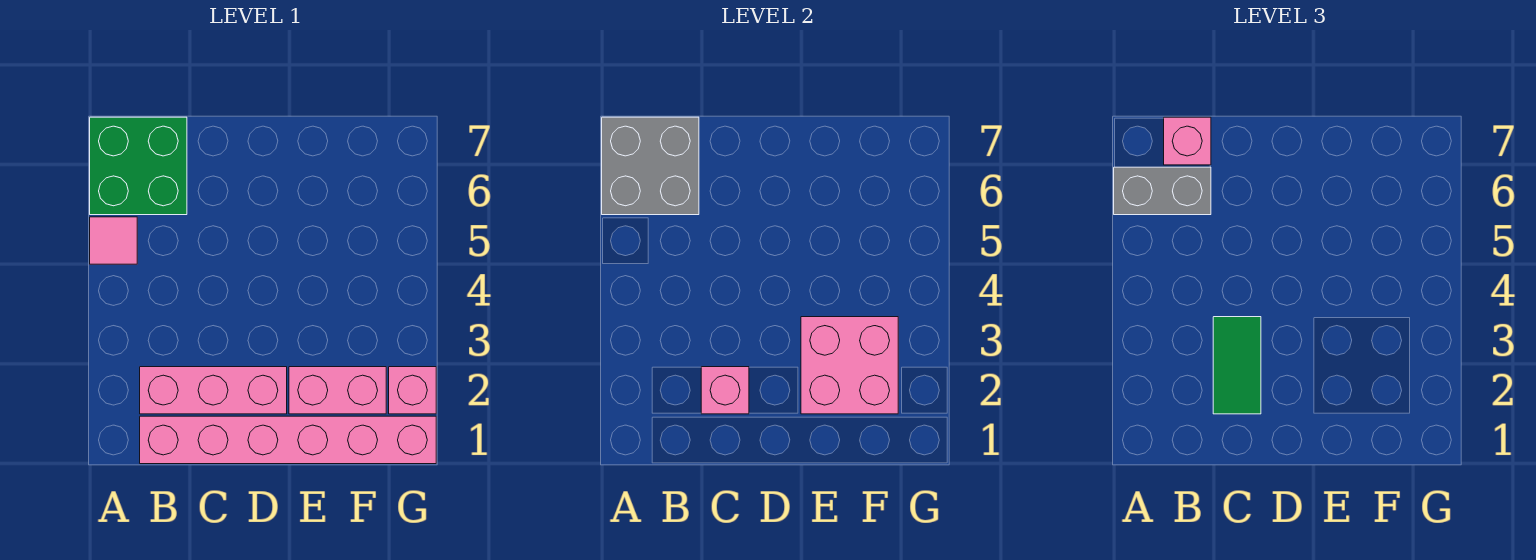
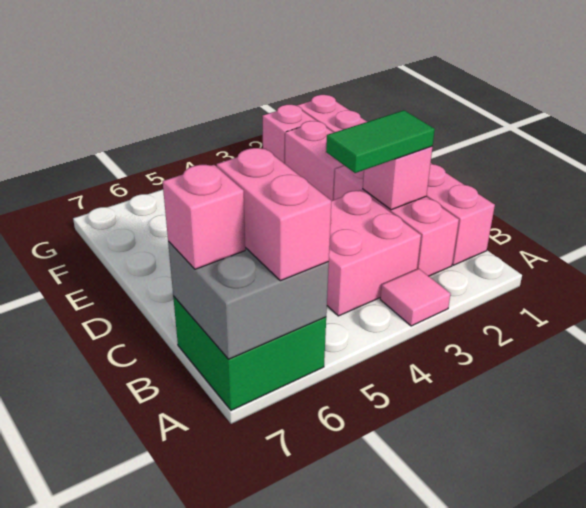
pink 1x1 tile [90,217,137,264] -> pink 1x1 tile moved to [380,269,450,326]
grey 1x2 brick [1114,167,1211,215] -> pink 1x2 brick [217,148,331,281]
pink 2x2 brick [801,317,898,414] -> pink 2x2 brick moved to [327,190,421,316]

